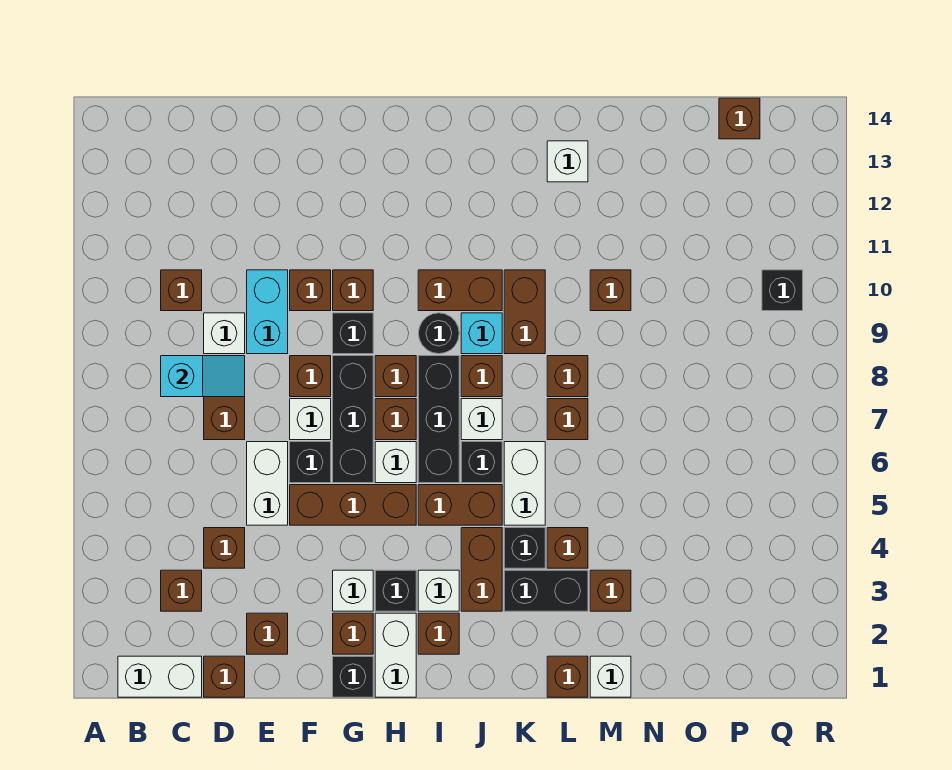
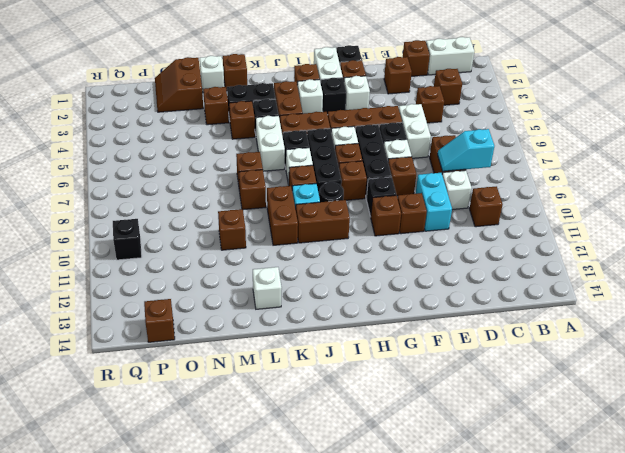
none -> brown 2x2 slope [155,57,203,112]

